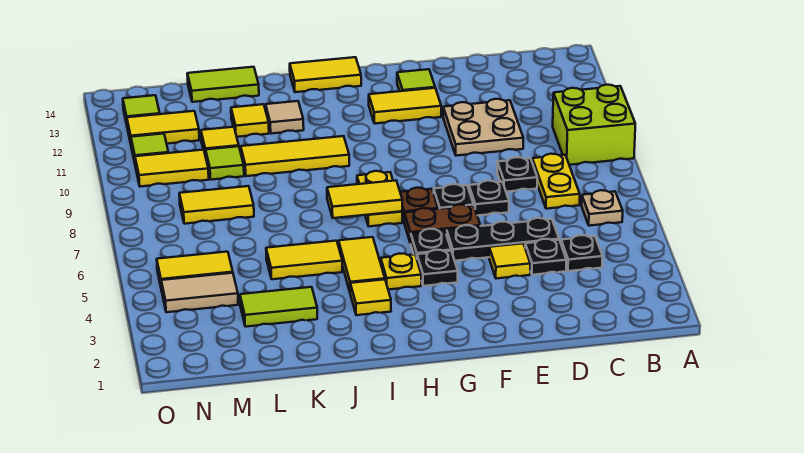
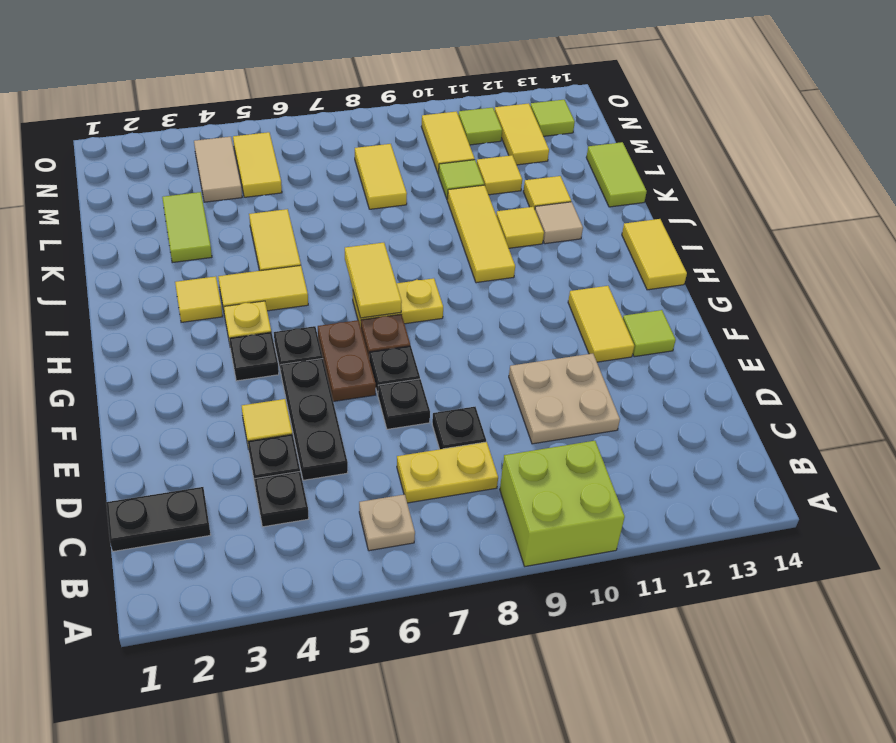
none -> black 1x2 plate [106,487,211,551]
none -> yellow 1x1 tile [496,207,544,248]

